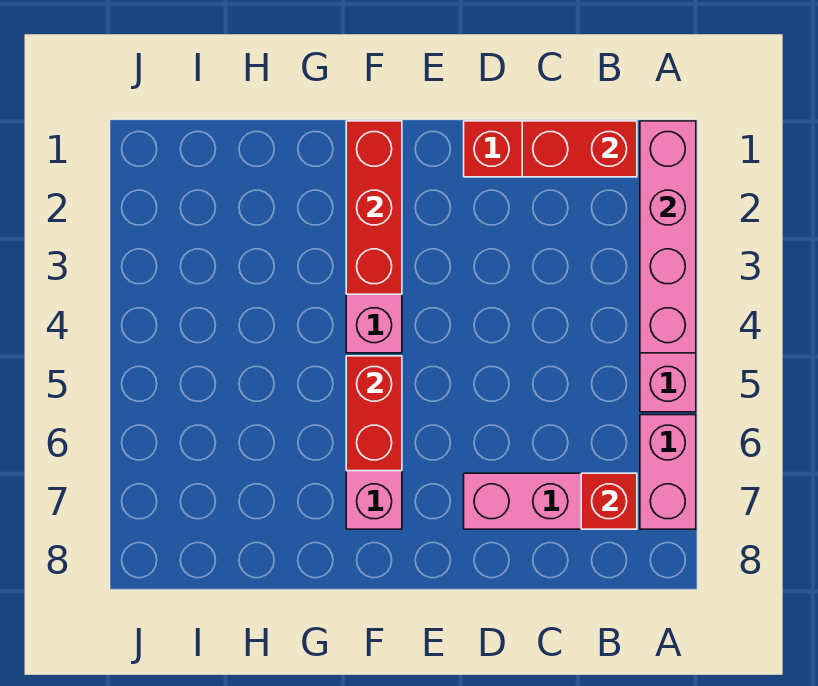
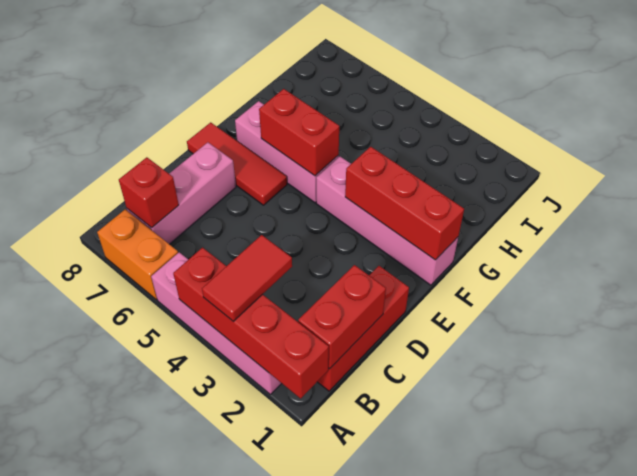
pink 1x4 brick [640,121,696,353] -> red 1x4 brick [173,248,329,398]
none -> red 1x2 tile [202,235,292,322]
pink 1x2 brick [640,415,696,529] -> orange 1x2 brick [97,210,178,300]
none -> red 1x3 tile [187,122,287,205]

